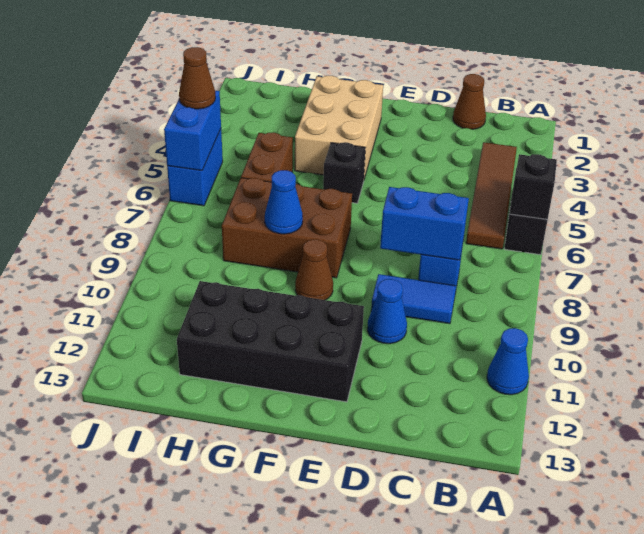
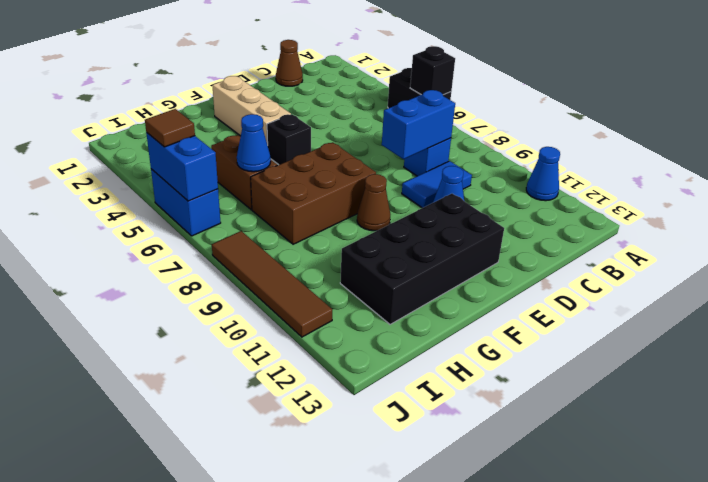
brown 1x4 tile [466,142,517,249] -> brown 1x4 tile moved to [212,231,332,337]
tan 2x3 brick [295,76,383,179] -> tan 1x3 brick [212,76,291,145]
blue 1x1 cone [265,170,303,234] -> blue 1x1 cone moved to [237,114,271,172]
brown 1x1 cone [179,47,216,109] -> brown 1x1 tile [145,109,195,147]

